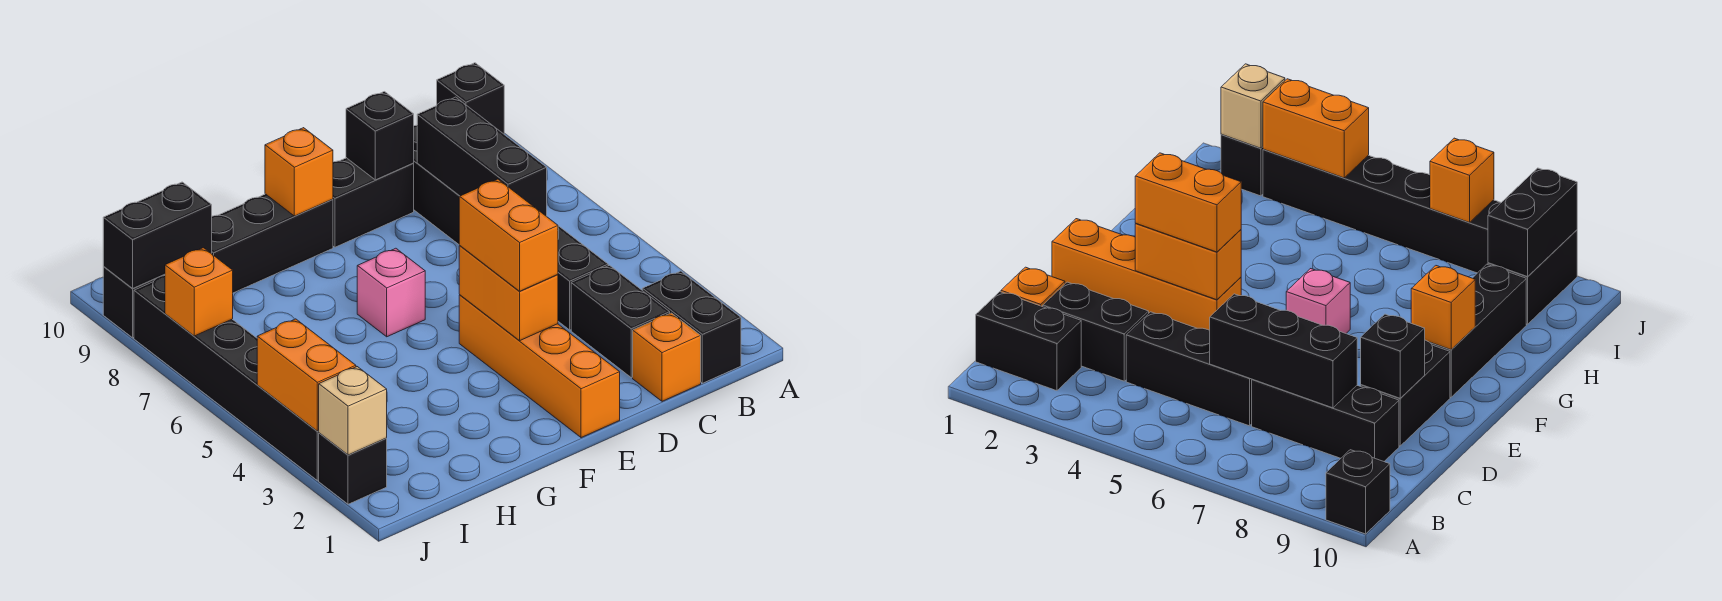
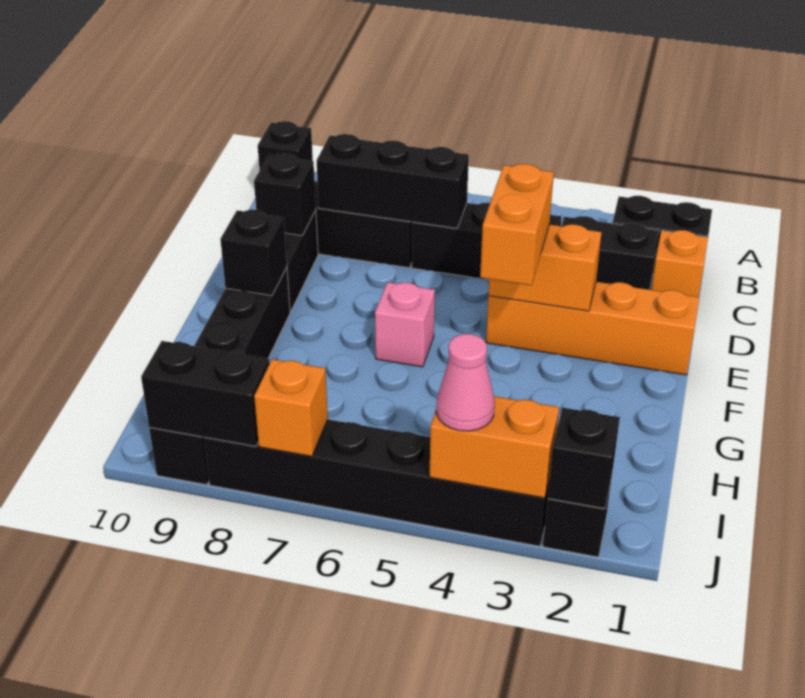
orange 1x2 brick [459,179,558,291] -> orange 1x2 brick turned to [480,164,554,285]
orange 1x1 brick [265,128,333,216] -> black 1x1 brick [220,210,287,295]
black 1x2 brick [103,182,212,289] -> black 1x2 brick turned to [141,341,270,446]
tan 1x1 brick [319,367,387,455] -> black 1x1 brick [548,408,620,509]
none -> pink 1x1 cone [436,334,495,431]

